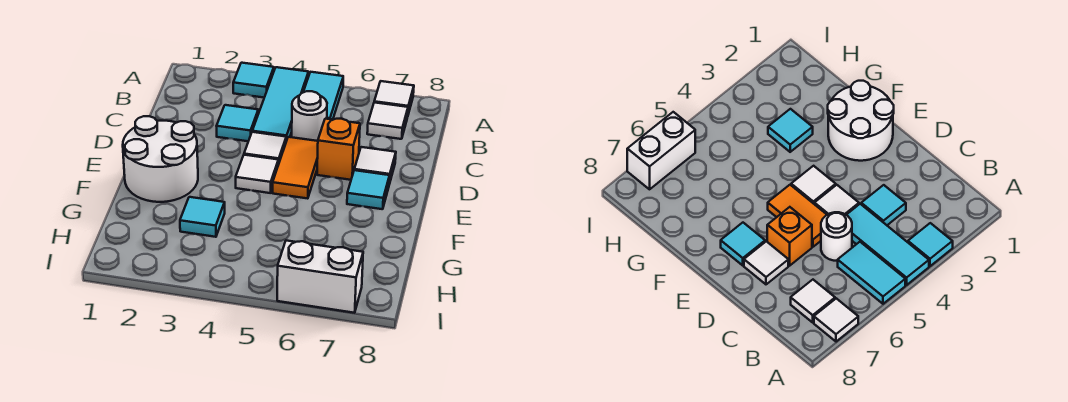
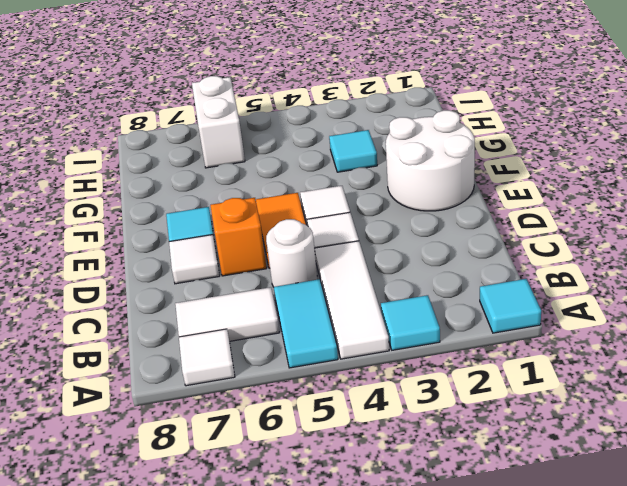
cyan 1x3 tile [252,67,309,141] -> white 1x3 tile [315,241,389,359]
white 1x1 tile [367,102,408,139] -> white 1x2 tile [175,287,280,341]
cyan 1x1 tile [217,105,258,141] -> cyan 1x1 tile moved to [480,279,541,333]
white 1x2 brick [277,241,363,313] -> white 1x2 brick turned to [192,76,245,168]

